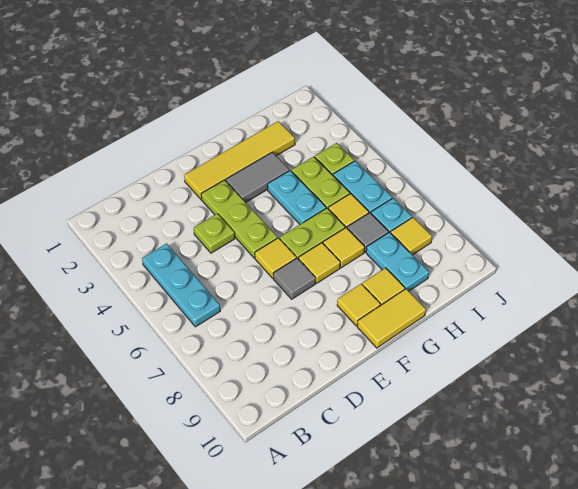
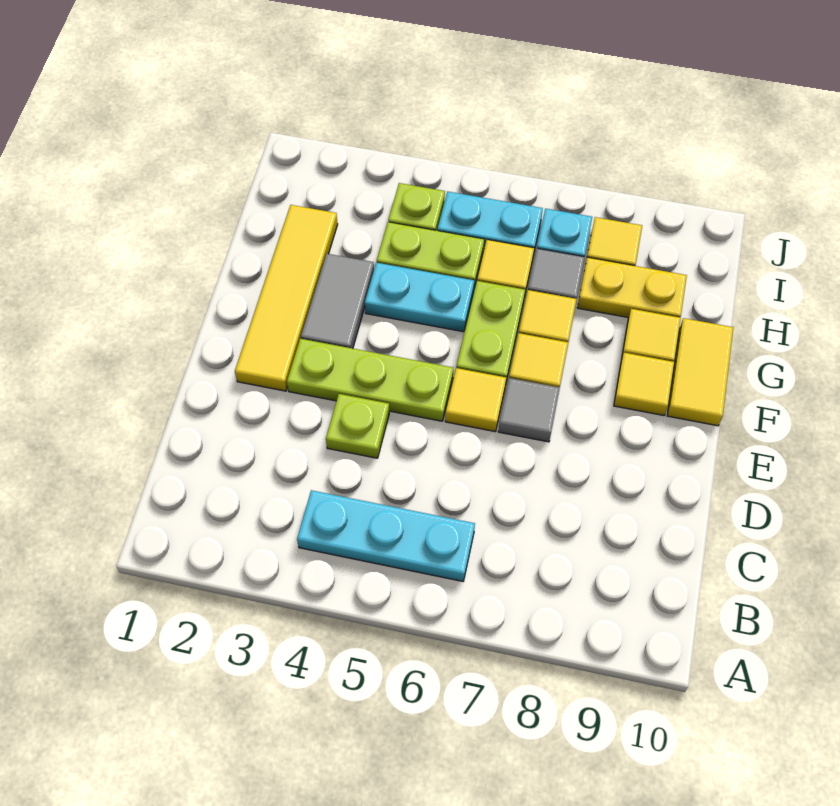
cyan 1x2 plate [366,232,429,291] -> yellow 1x2 plate [578,257,687,318]

